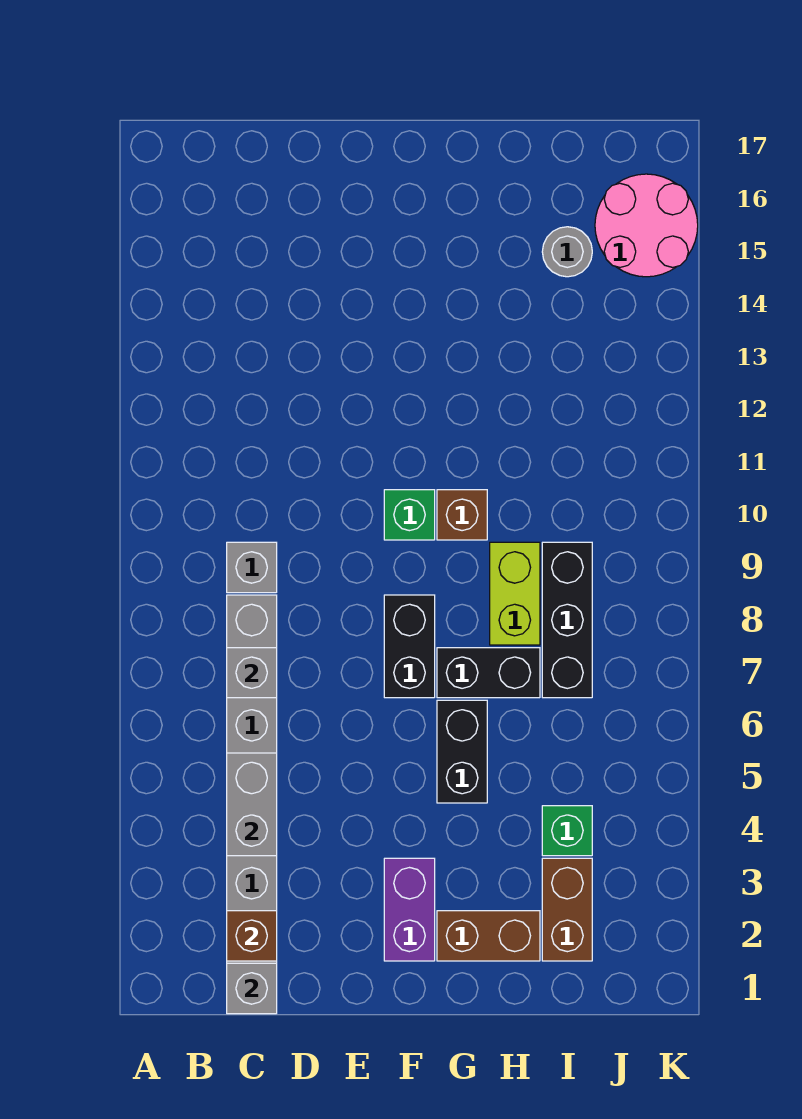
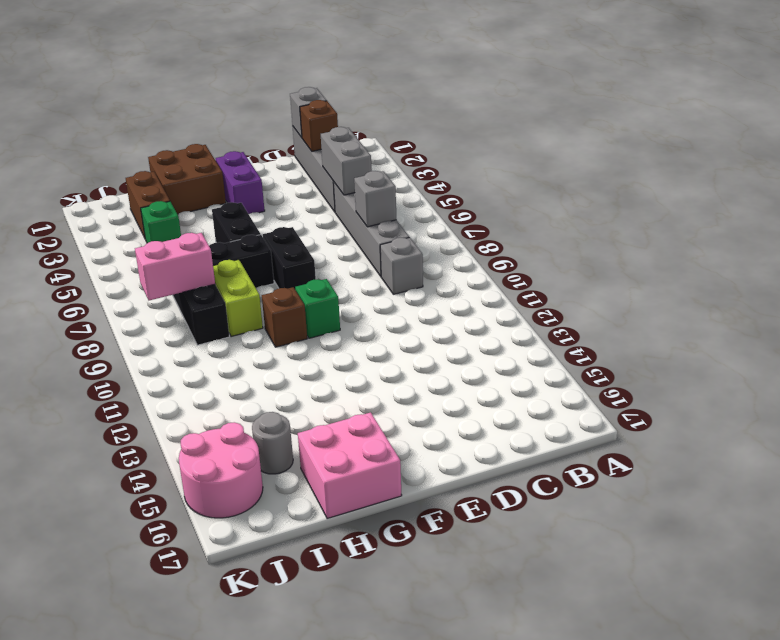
brown 1x2 brick [437,911,540,961] -> brown 2x2 brick [148,144,226,214]
none -> pink 2x2 brick [298,412,402,519]
none -> pink 1x2 brick [135,233,215,300]

